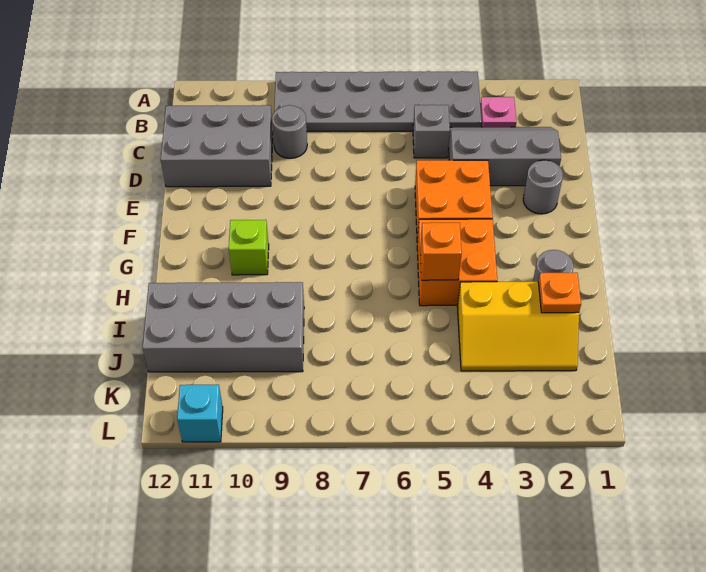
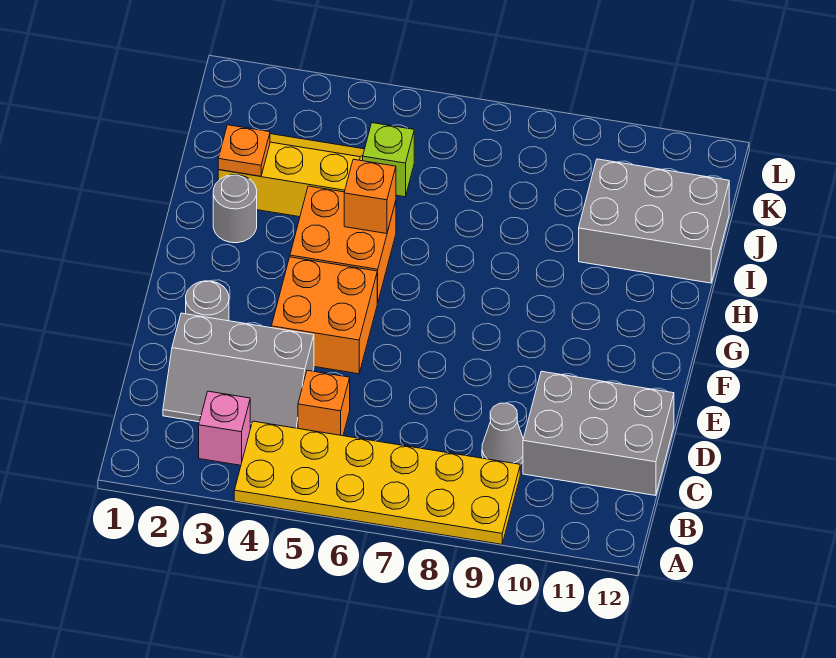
grey 2x6 plate [274,71,482,131] -> yellow 2x6 plate [234,421,520,544]
pink 1x1 plate [480,97,516,127] -> pink 1x1 brick [199,391,250,465]
grey 1x1 brick [413,105,450,158] -> orange 1x1 brick [298,370,350,436]
grey 1x1 round brick [272,105,307,158] -> grey 1x1 cone [482,403,523,464]
lime 1x1 brick [229,220,269,275] -> lime 1x1 brick moved to [363,123,414,197]
grey 2x4 brick [143,282,304,372] -> grey 2x3 brick [579,159,729,283]
cyan 1x1 brick [177,385,223,442] -> none

